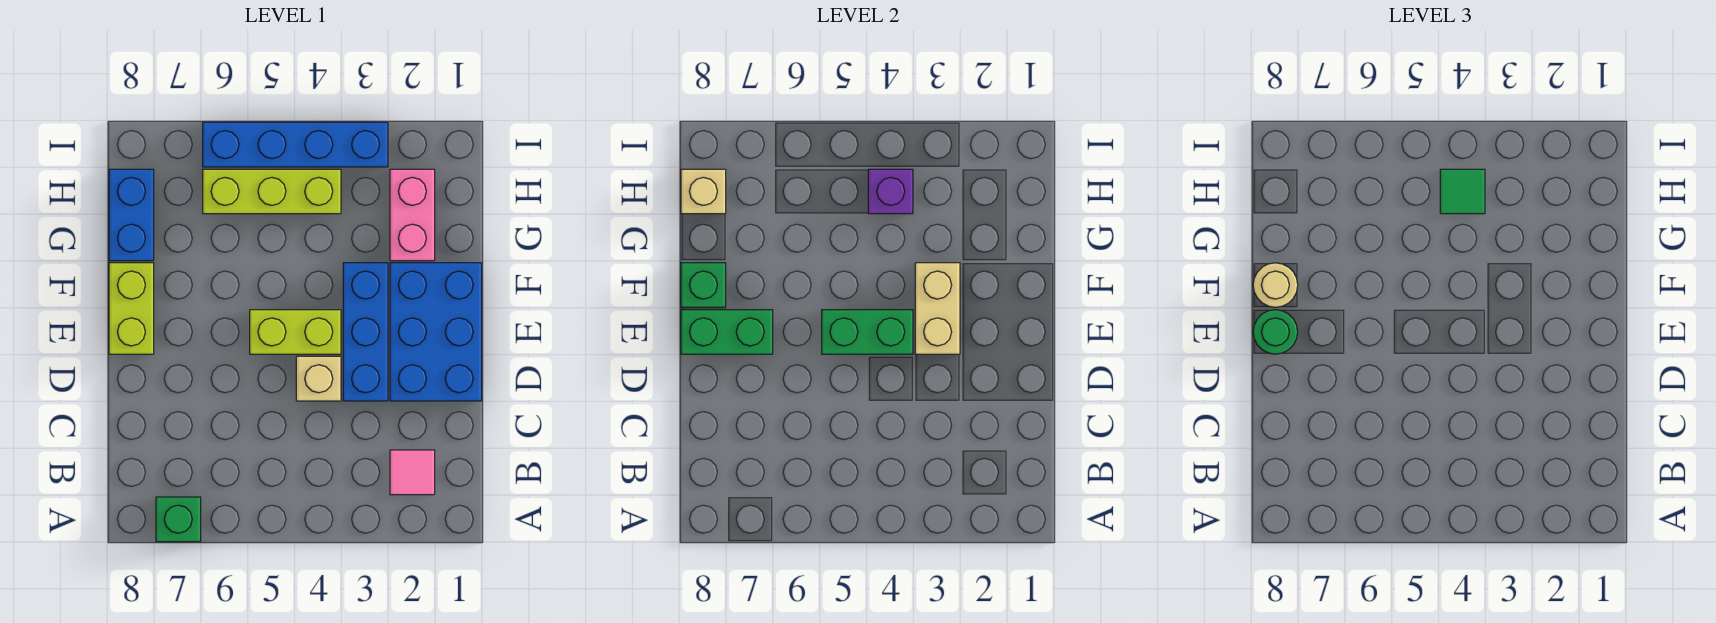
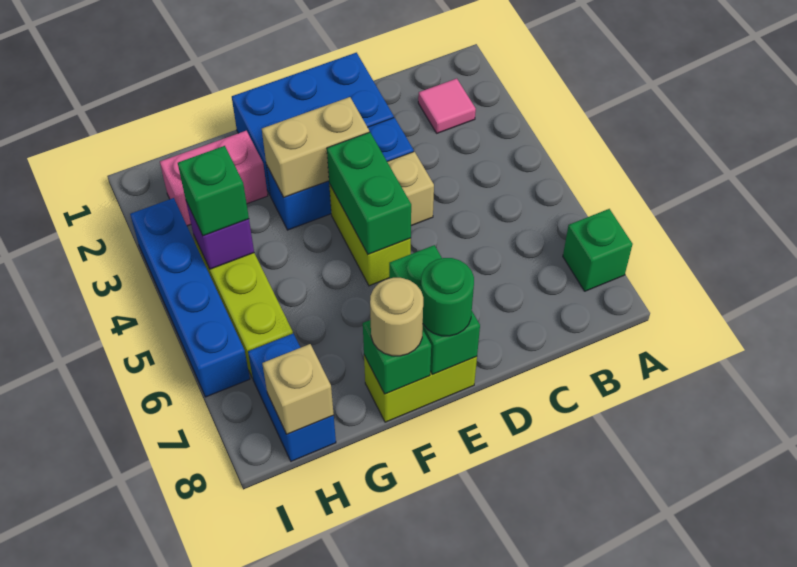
blue 1x2 brick [109,169,154,261] -> blue 1x2 brick turned to [248,333,336,461]
green 1x1 tile [1440,169,1485,214] -> green 1x1 brick [178,146,249,236]

